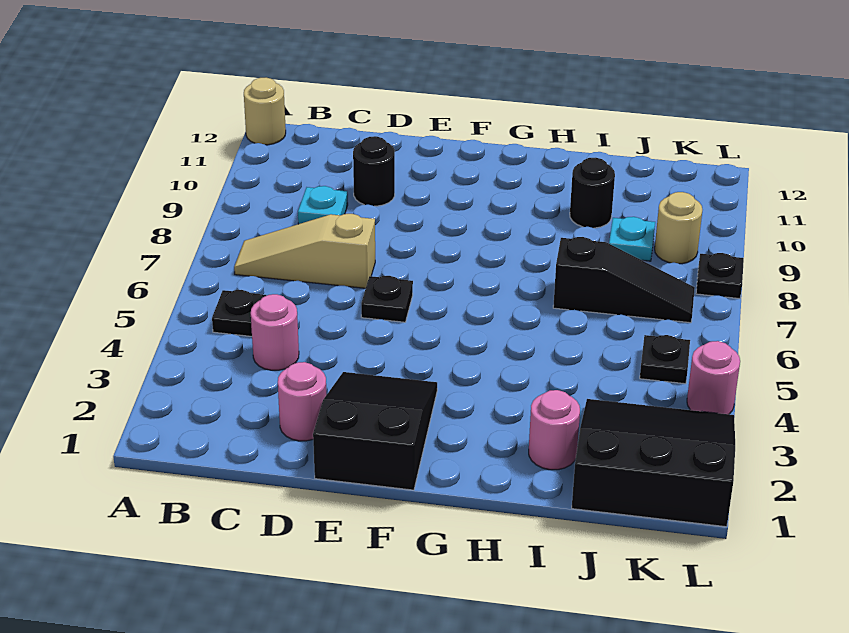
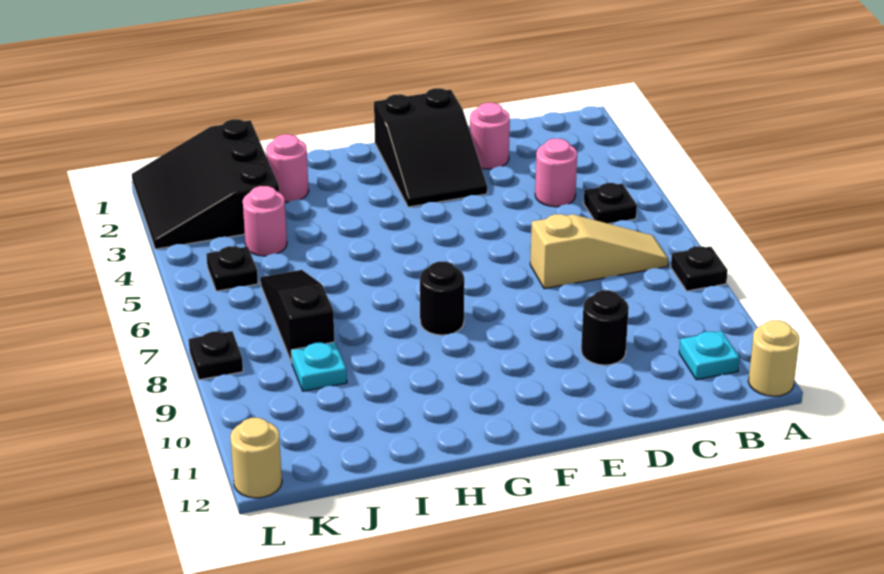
cyan 1x1 plate [298,186,348,224] -> cyan 1x1 plate moved to [679,331,740,380]
black 1x1 plate [361,276,413,322] -> black 1x1 plate moved to [671,246,728,291]
black 1x3 slope [553,237,695,323] -> black 1x3 slope turned to [260,270,335,363]
black 1x1 round brick [570,158,615,228] -> black 1x1 round brick moved to [420,262,464,335]
black 3x3 slope [572,399,735,527] -> black 3x3 slope turned to [132,119,279,249]
tan 1x1 round brick [655,192,702,264] -> tan 1x1 round brick moved to [230,418,282,498]
pink 1x1 round brick [687,341,740,414] -> pink 1x1 round brick moved to [243,186,287,256]

